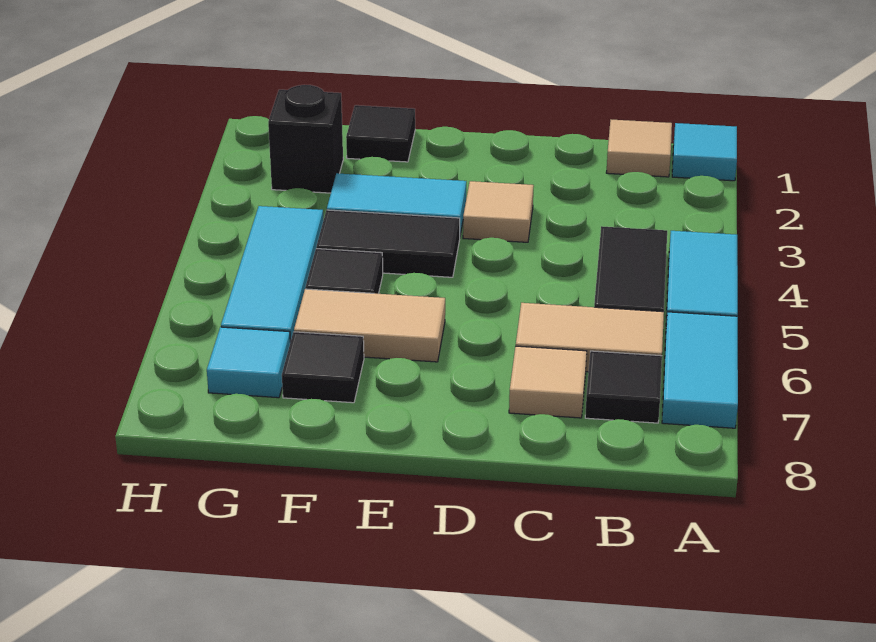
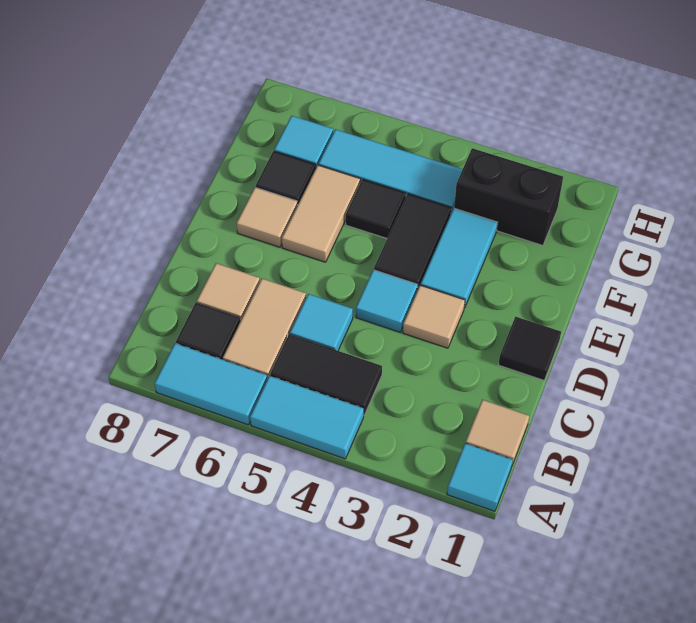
none -> cyan 1x1 tile [290,294,353,351]
none -> cyan 1x1 tile [356,270,418,332]
none -> tan 1x1 tile [237,187,298,247]
black 1x1 tile [346,105,415,162] -> black 1x1 tile moved to [498,317,561,380]
black 1x1 brick [268,85,343,193] -> black 1x2 brick [454,148,563,246]

